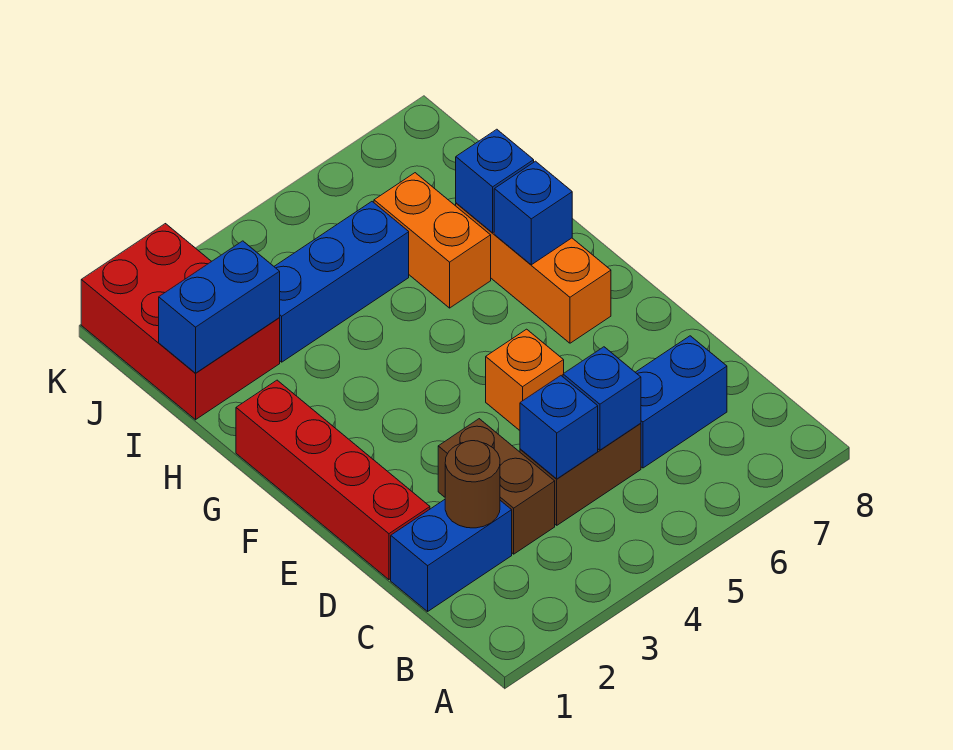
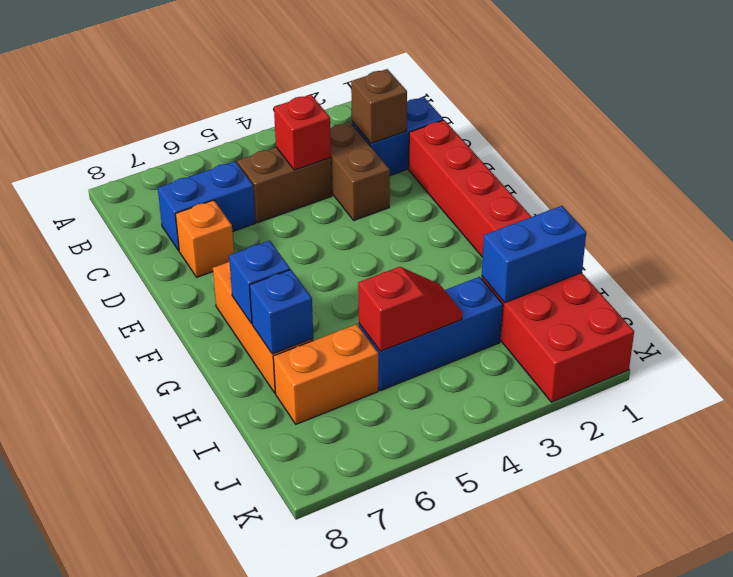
brown 1x1 round brick [445,441,500,528] -> brown 1x1 brick [351,69,407,143]
blue 1x1 brick [520,376,598,479] -> red 1x1 brick [274,95,331,170]
blue 1x1 brick [563,347,641,450] -> none
orange 1x1 brick [486,329,564,430] -> orange 1x1 brick moved to [175,200,234,277]
orange 1x2 brick [374,173,491,308] -> orange 1x2 brick turned to [273,324,378,424]
none -> red 1x2 slope [358,267,462,351]

